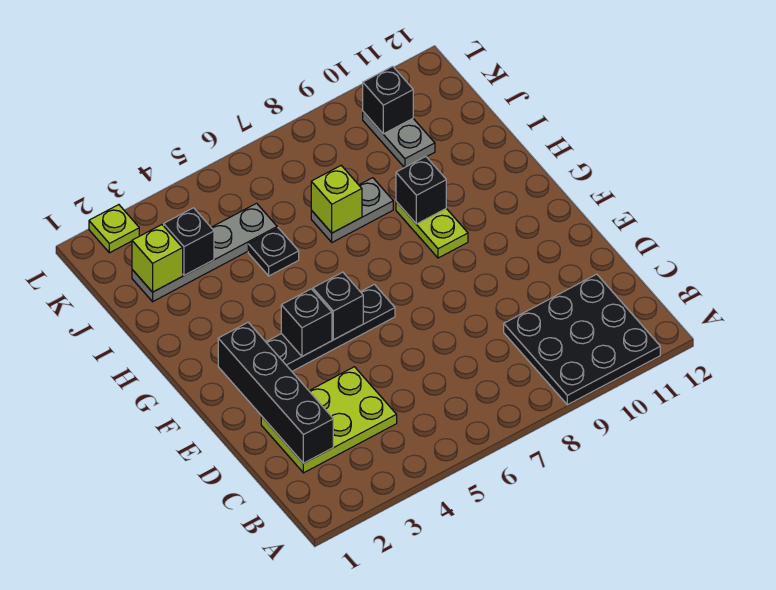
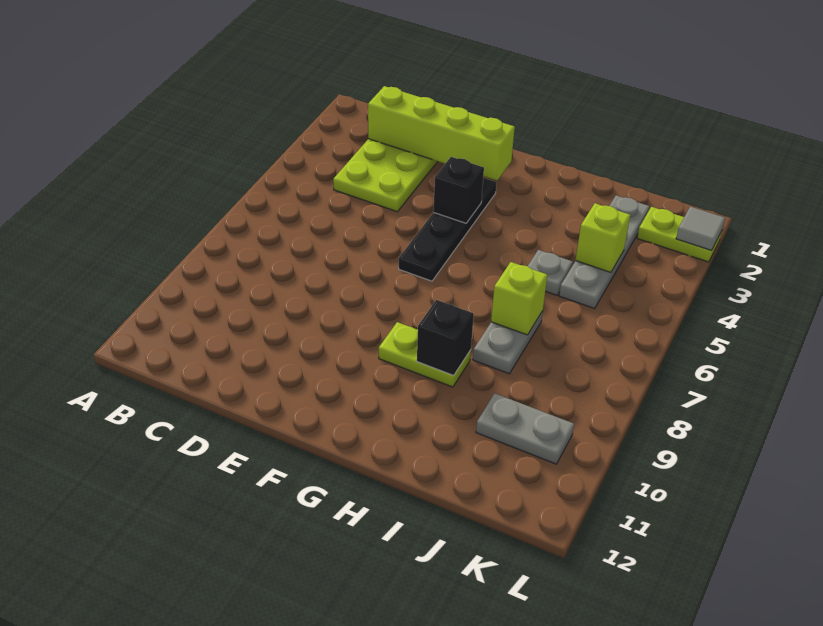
black 3x3 plate [504,274,660,405] -> none
black 1x4 brick [218,322,333,463] -> lime 1x4 brick [368,86,515,180]
black 1x1 brick [313,272,363,340] -> none
black 1x1 plate [248,228,299,276] -> grey 1x1 plate [528,250,573,295]
lime 1x1 brick [132,225,183,292] -> lime 1x1 brick moved to [576,203,630,272]
black 1x1 brick [164,208,214,275] -> none
black 1x1 brick [363,66,413,134] -> none
lime 1x1 plate [89,205,139,253] -> lime 1x2 plate [637,207,722,262]
none -> grey 1x1 tile [676,207,725,251]

